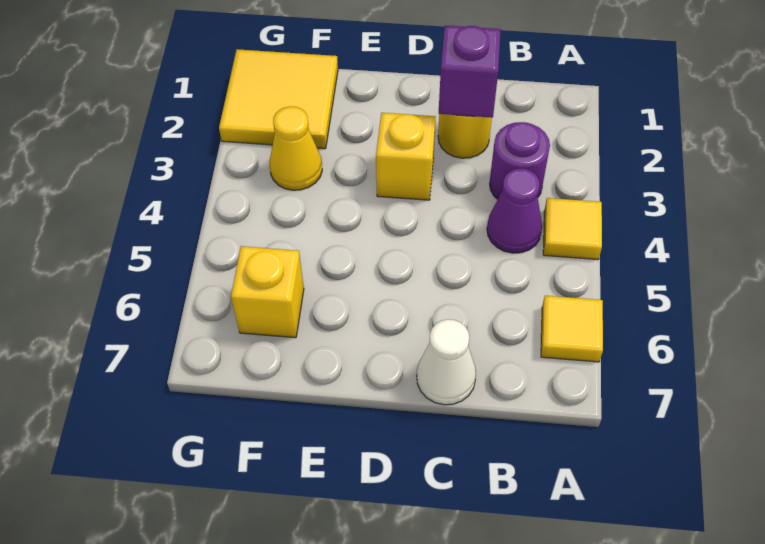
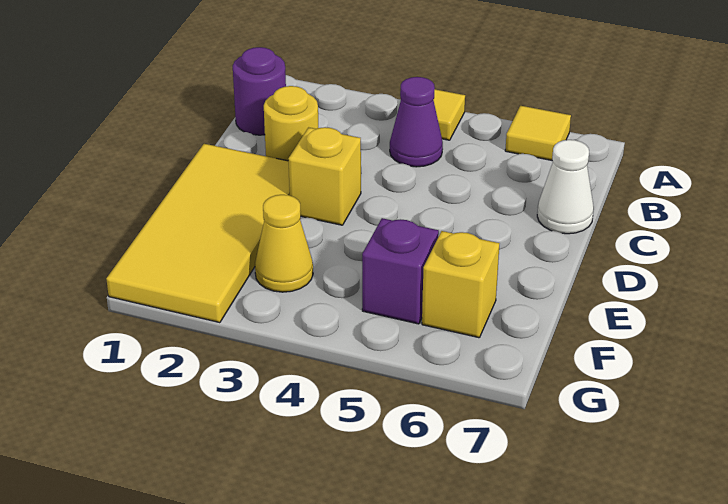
purple 1x1 round brick [490,122,550,199] -> purple 1x1 round brick moved to [233,47,286,135]
purple 1x1 brick [439,26,501,118] -> purple 1x1 brick moved to [362,218,439,324]
yellow 2x2 tile [219,49,338,149] -> yellow 2x4 tile [106,144,290,323]

